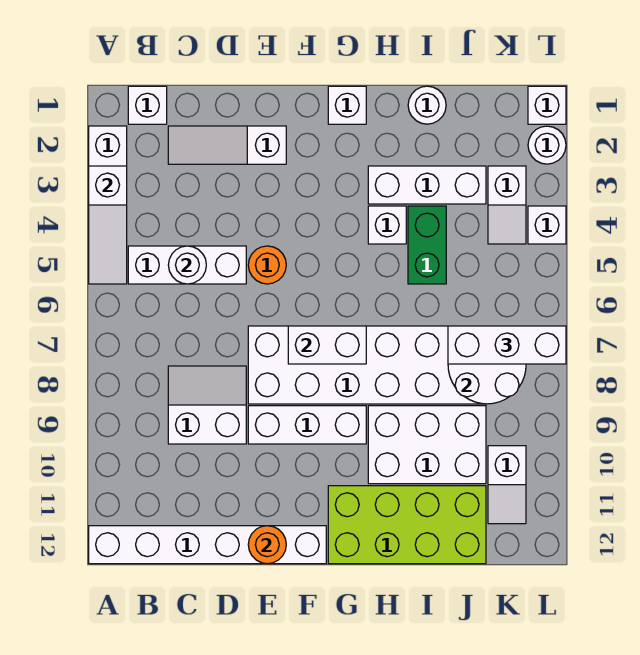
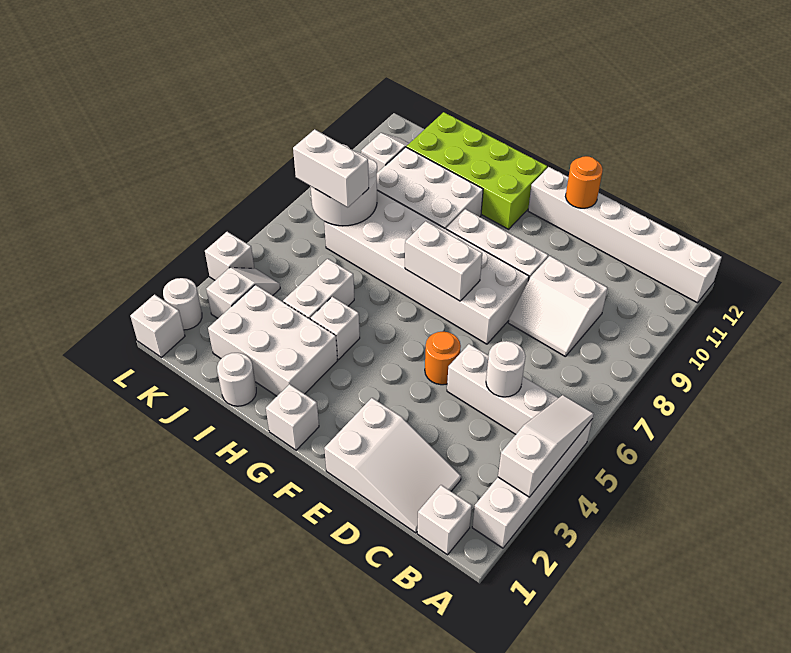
white 1x3 slope [168,126,286,164] -> white 2x3 slope [324,398,461,533]
white 1x3 brick [368,166,486,204] -> white 2x3 brick [208,285,337,396]
green 1x2 brick [408,206,446,284] -> white 1x2 brick [283,259,354,319]
white 1x3 brick [448,326,566,364] -> white 1x2 brick [293,129,369,207]

